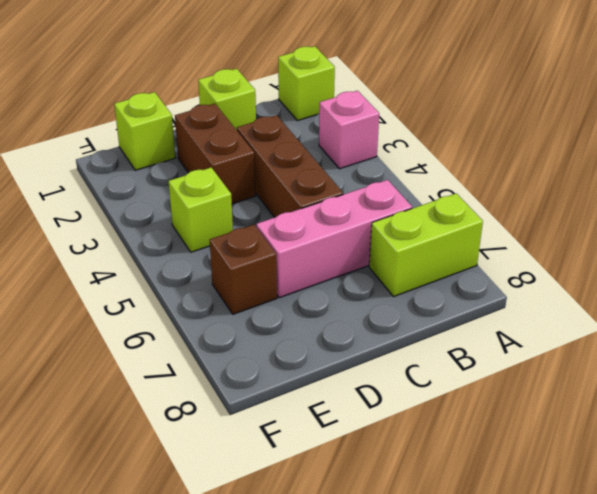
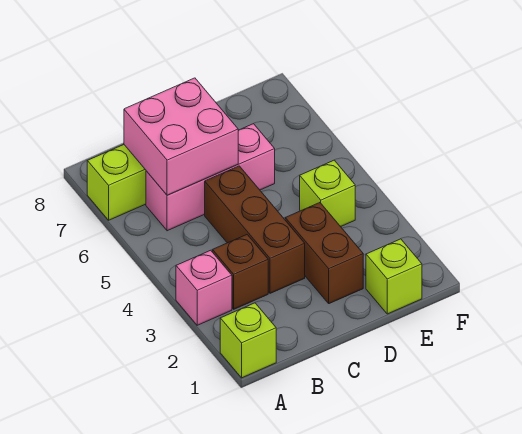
none -> pink 2x2 brick [124,78,238,195]
lime 1x1 brick [198,69,256,130] -> none
brown 1x1 brick [210,225,277,314] -> brown 1x1 brick moved to [213,235,268,309]

